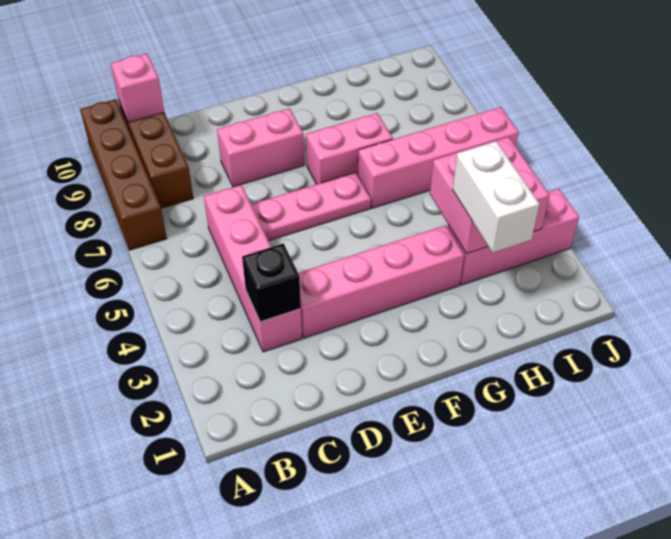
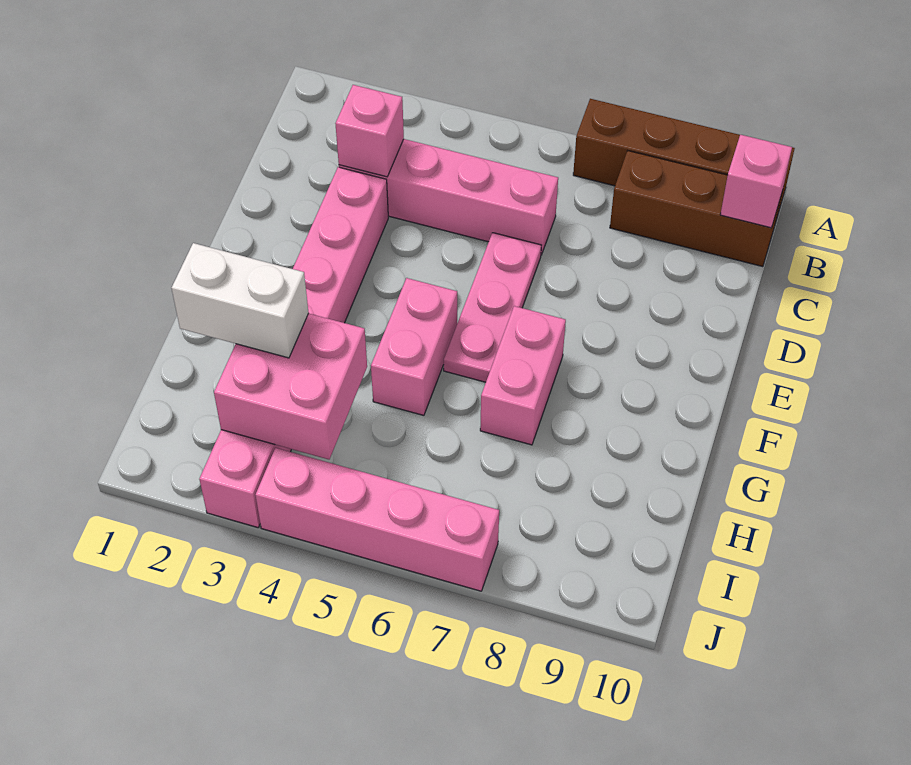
black 1x1 brick [242,243,301,322] -> pink 1x1 brick [335,85,404,177]
pink 1x2 brick [217,108,304,187] -> pink 1x2 brick moved to [371,278,457,415]
pink 1x4 brick [358,107,519,208] -> pink 1x4 brick turned to [256,448,499,591]

